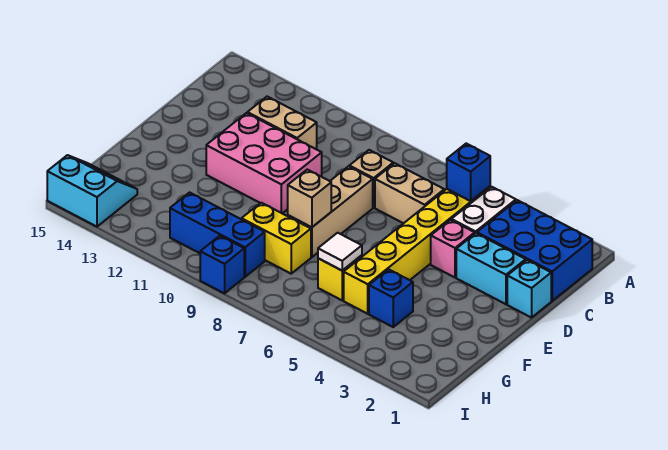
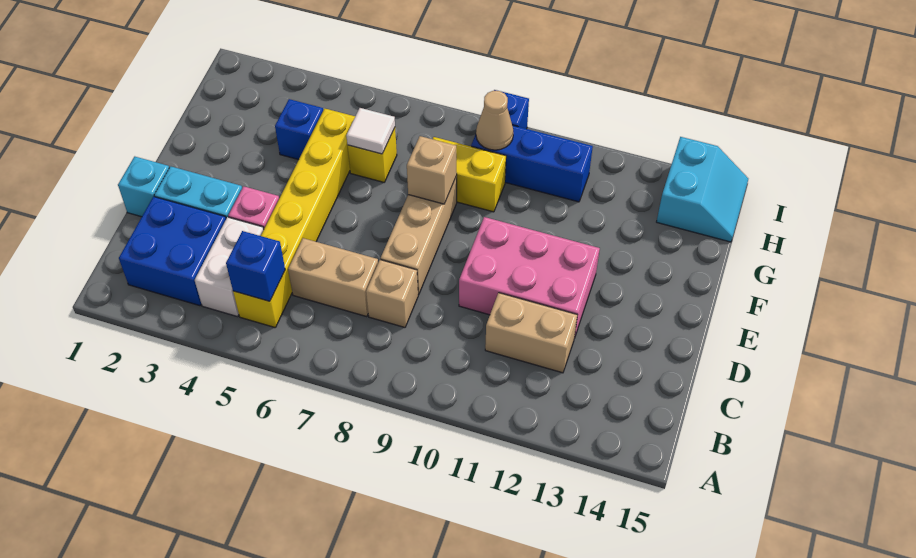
blue 2x3 brick [477,200,592,301] -> blue 2x2 brick [119,197,226,306]
none -> tan 1x1 cone [476,91,513,150]
cyan 2x2 slope [47,155,137,227] -> cyan 2x2 slope turned to [657,137,748,242]

